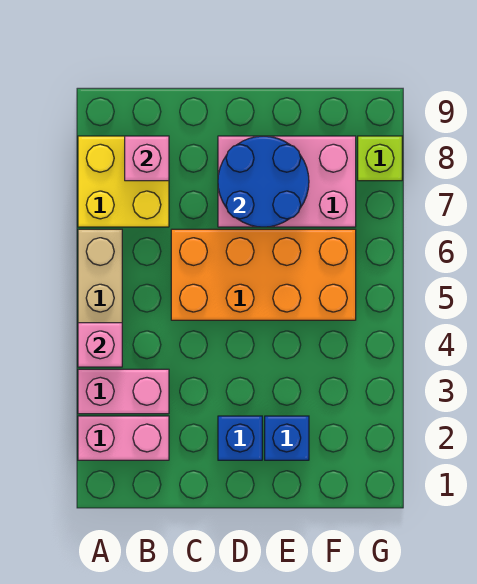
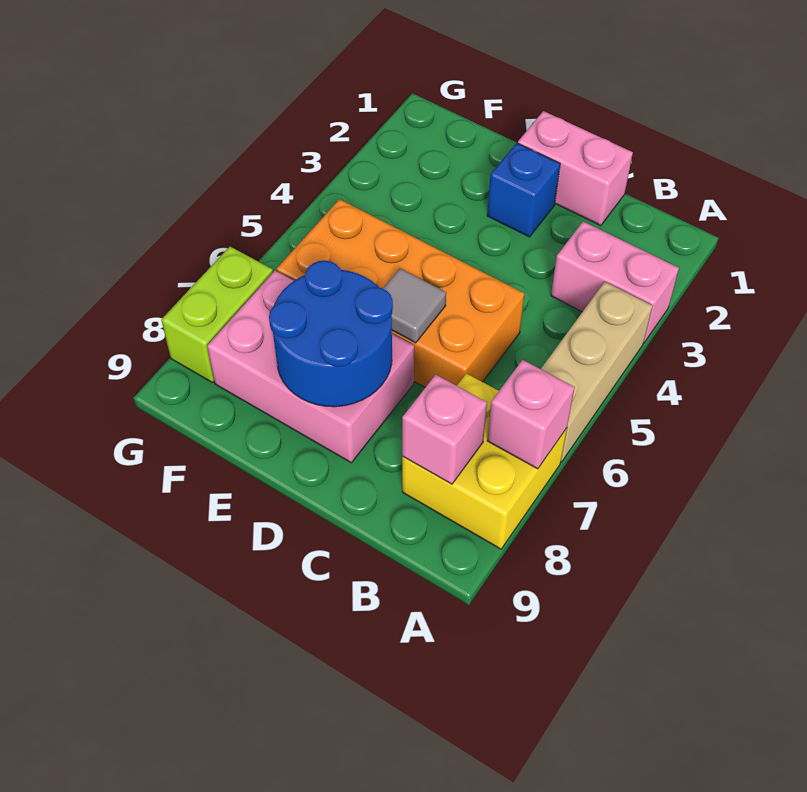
pink 1x2 brick [78,416,169,460] -> pink 1x2 brick moved to [518,111,633,225]
pink 1x1 brick [78,323,122,367] -> pink 1x1 brick moved to [487,360,575,469]
none -> grey 1x1 tile [383,268,446,343]
blue 1x1 brick [265,416,309,460] -> none
lime 1x1 brick [358,136,402,181] -> lime 1x2 brick [161,247,273,383]

